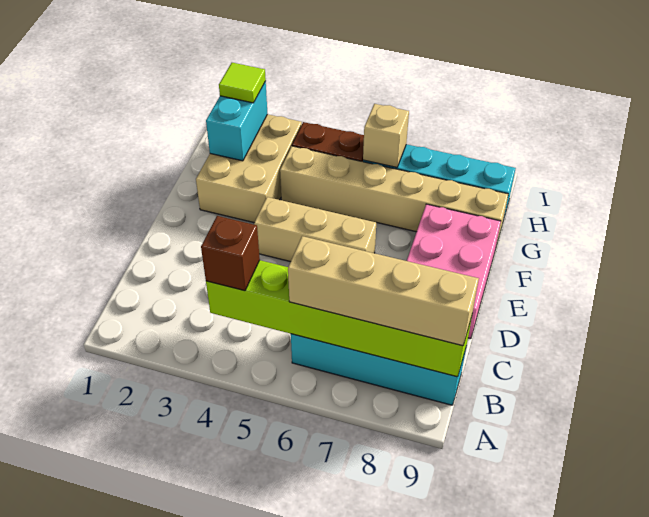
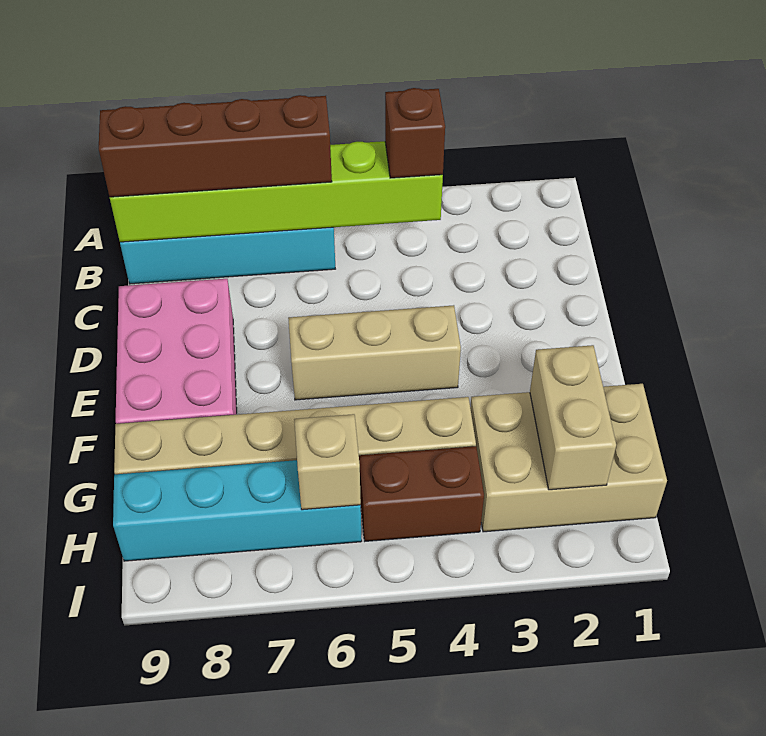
tan 1x4 brick [288,236,479,346] -> brown 1x4 brick [99,95,332,197]
tan 2x3 brick [196,114,302,223] -> tan 2x3 brick turned to [470,384,667,532]
cyan 1x2 brick [206,82,267,161] -> tan 1x2 brick [530,345,616,490]
lime 1x1 tile [219,63,266,103] -> none

